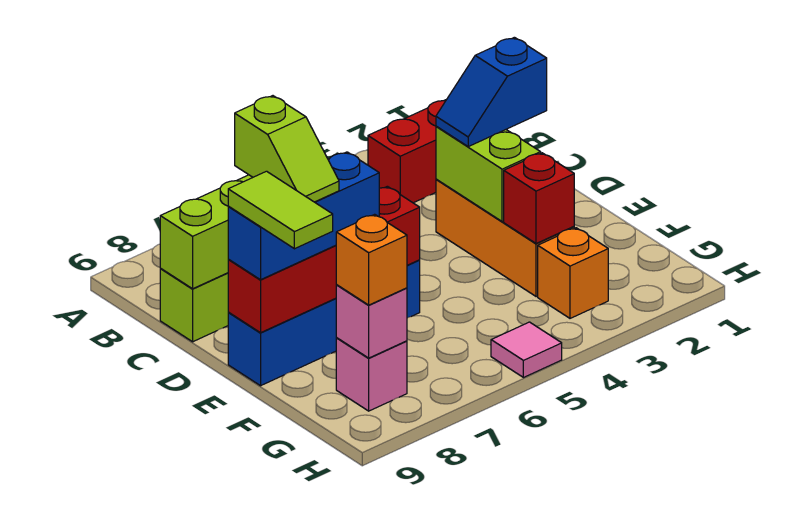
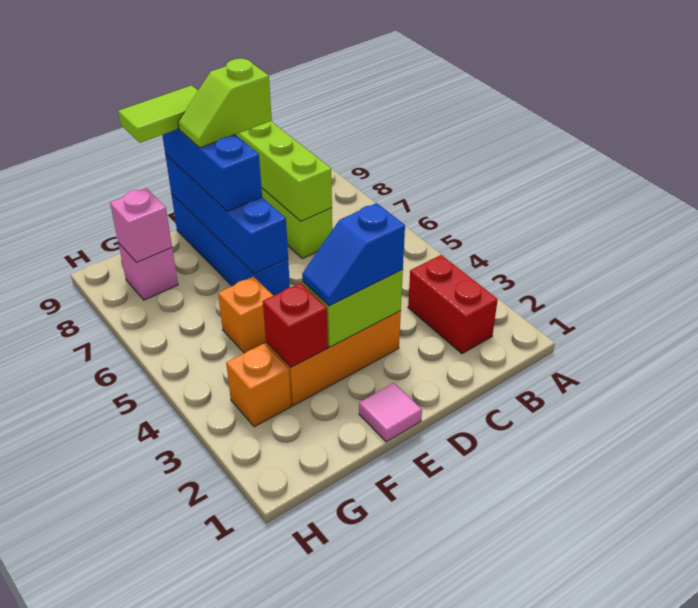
blue 1x2 slope [436,37,547,147] -> blue 1x2 slope turned to [302,203,405,306]
red 1x4 brick [228,186,420,333] -> blue 1x4 brick [165,155,288,274]
orange 1x1 brick [336,214,407,305] -> orange 1x1 brick moved to [218,276,273,353]
pink 1x1 tile [491,322,562,378] -> pink 1x1 tile moved to [359,383,422,442]

